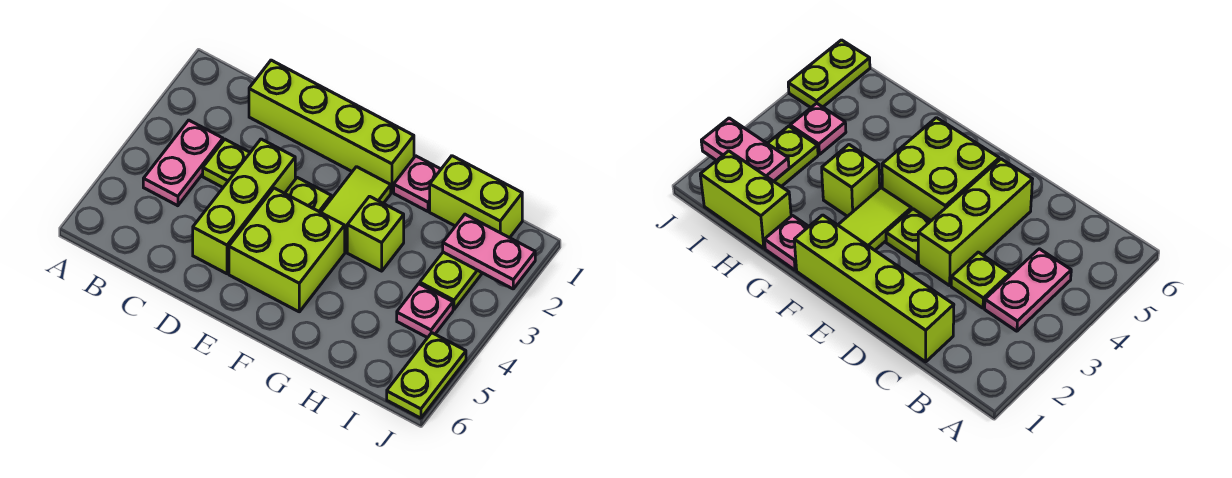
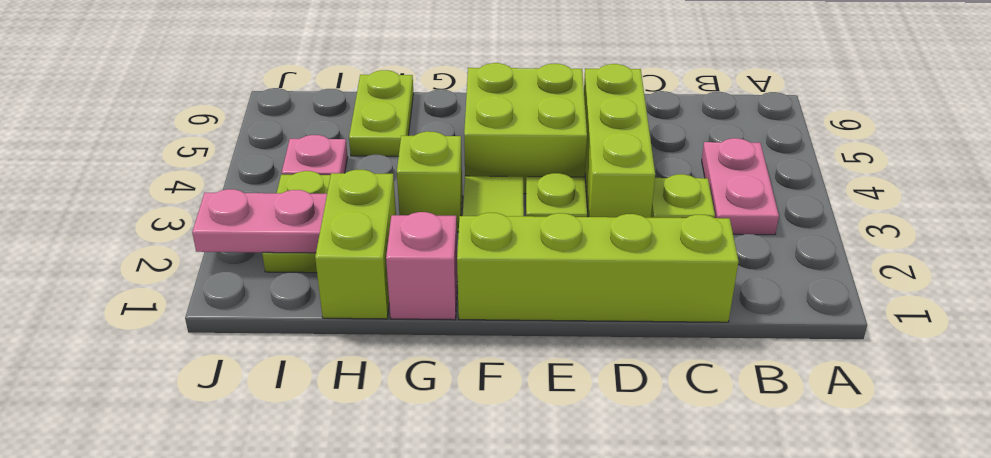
pink 1x1 plate [394,156,441,211] -> pink 1x1 brick [386,212,458,320]
lime 1x2 brick [430,156,522,238] -> lime 1x2 brick turned to [315,170,396,319]
lime 1x2 plate [387,333,466,418] -> lime 1x2 plate moved to [349,70,413,156]

